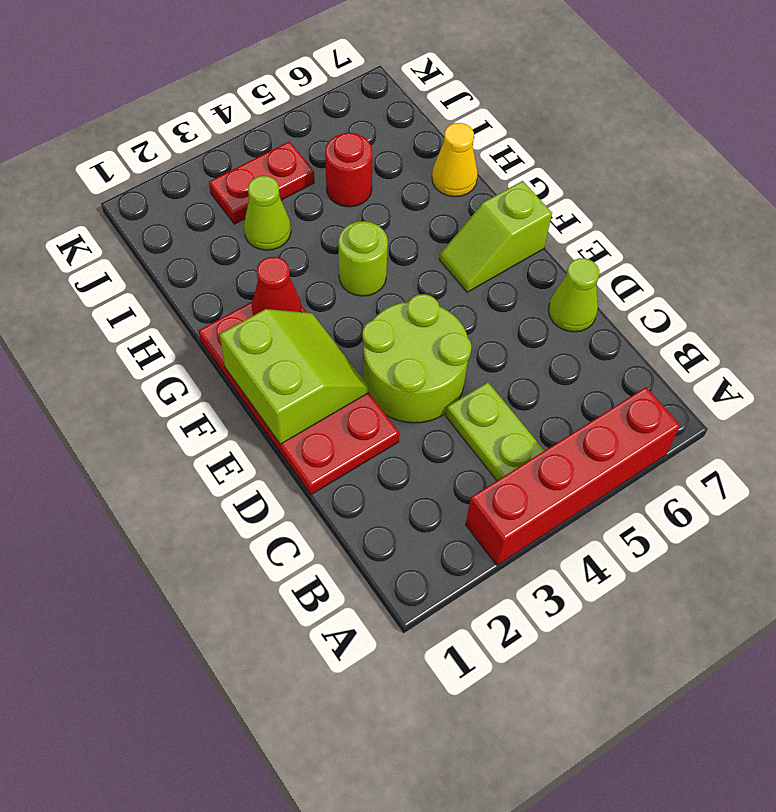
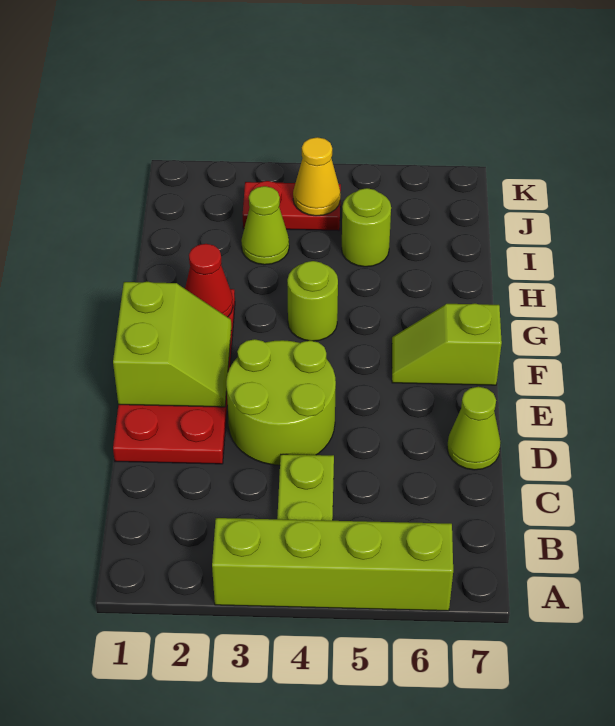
red 1x4 brick [465,387,680,565] -> lime 1x4 brick [212,518,453,611]
yellow 1x1 cone [432,123,478,197] -> yellow 1x1 cone moved to [293,137,340,216]
red 1x1 round brick [325,133,373,207] -> lime 1x1 round brick [342,188,391,267]

